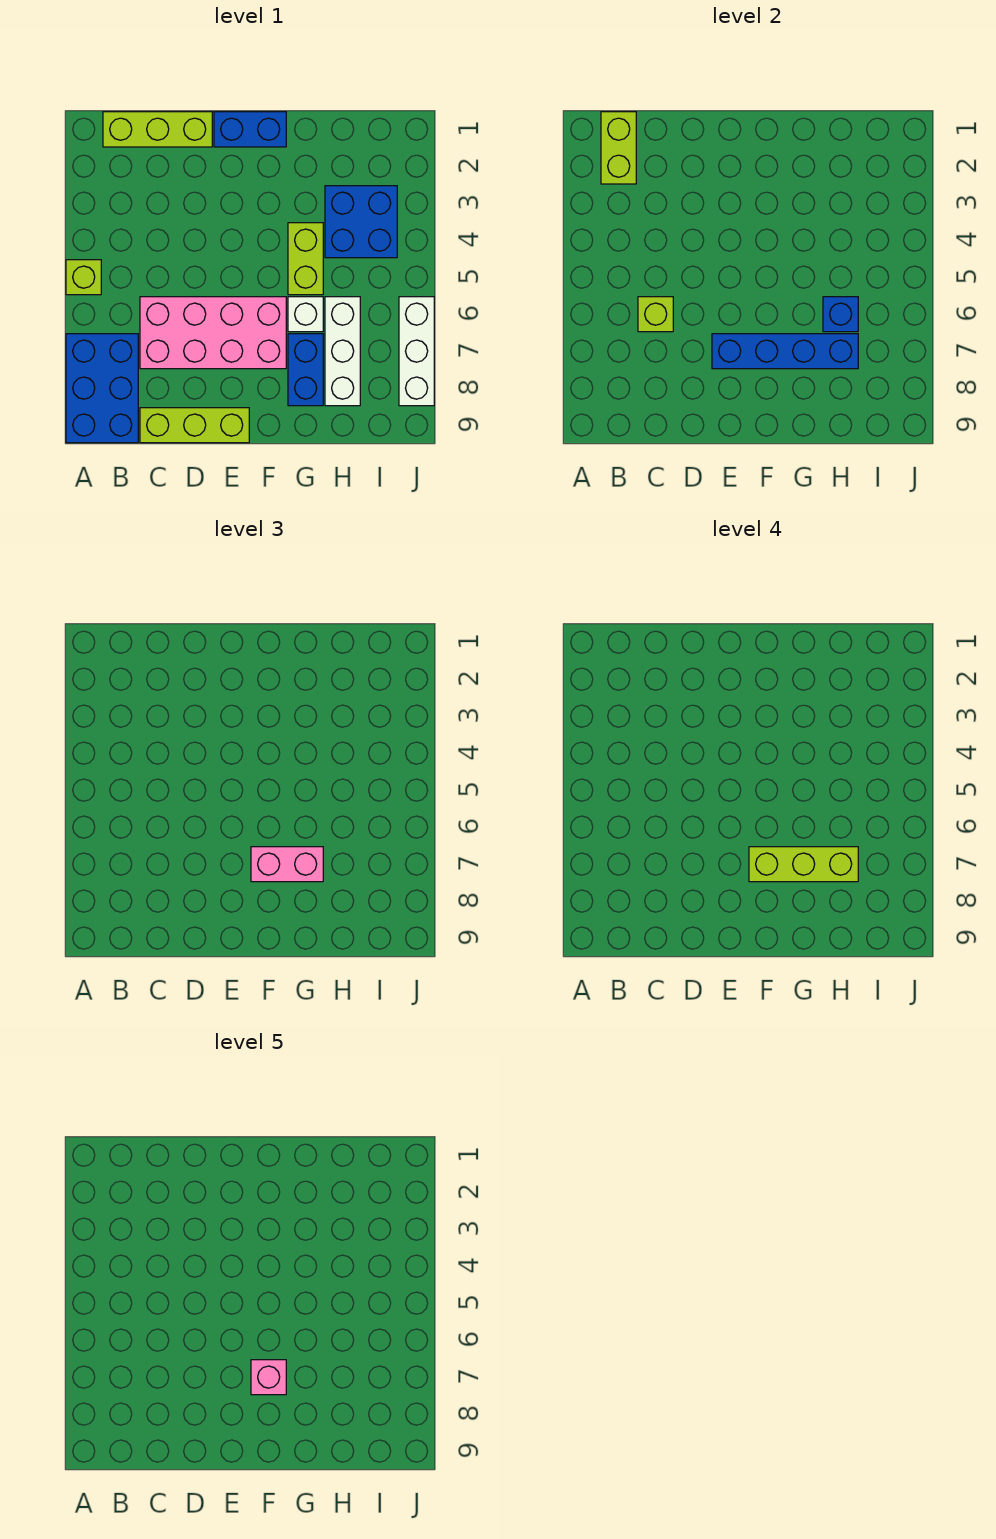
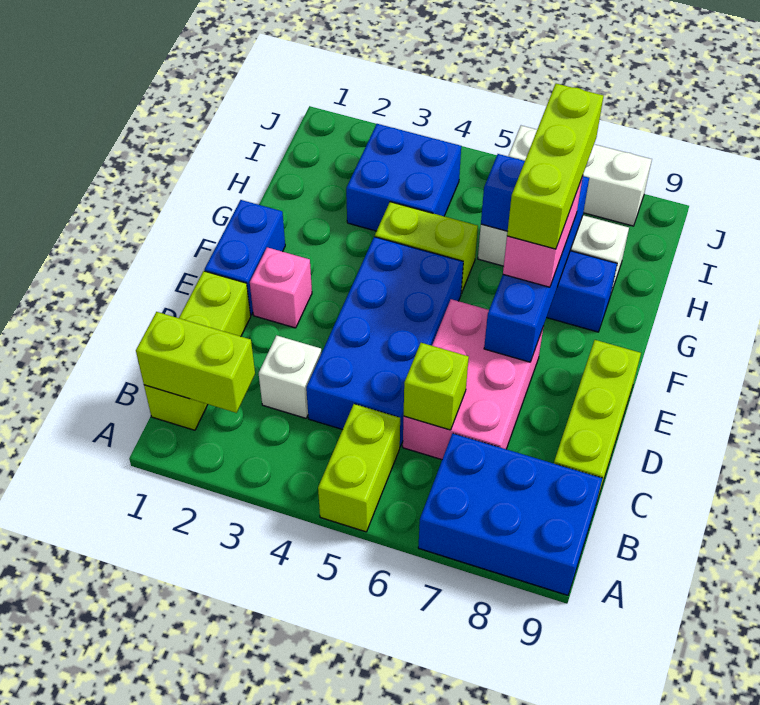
lime 1x1 brick [66,260,101,295] -> lime 1x2 brick [318,404,400,532]
none -> blue 2x4 brick [306,237,463,447]
pink 2x4 brick [140,297,286,369] -> pink 2x3 brick [403,299,543,460]
pink 1x1 brick [251,1360,286,1395] -> pink 1x1 brick moved to [250,247,312,328]
white 1x1 brick [288,297,323,332] -> white 1x1 brick moved to [259,335,321,418]

